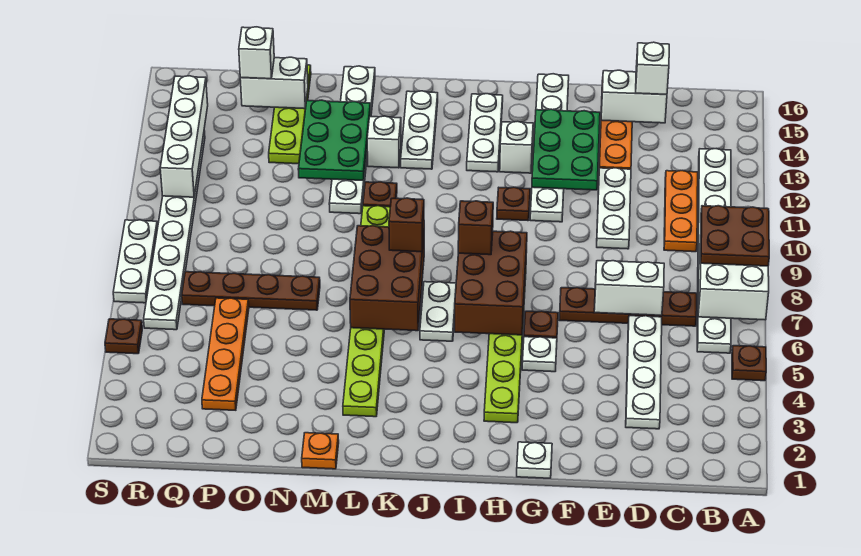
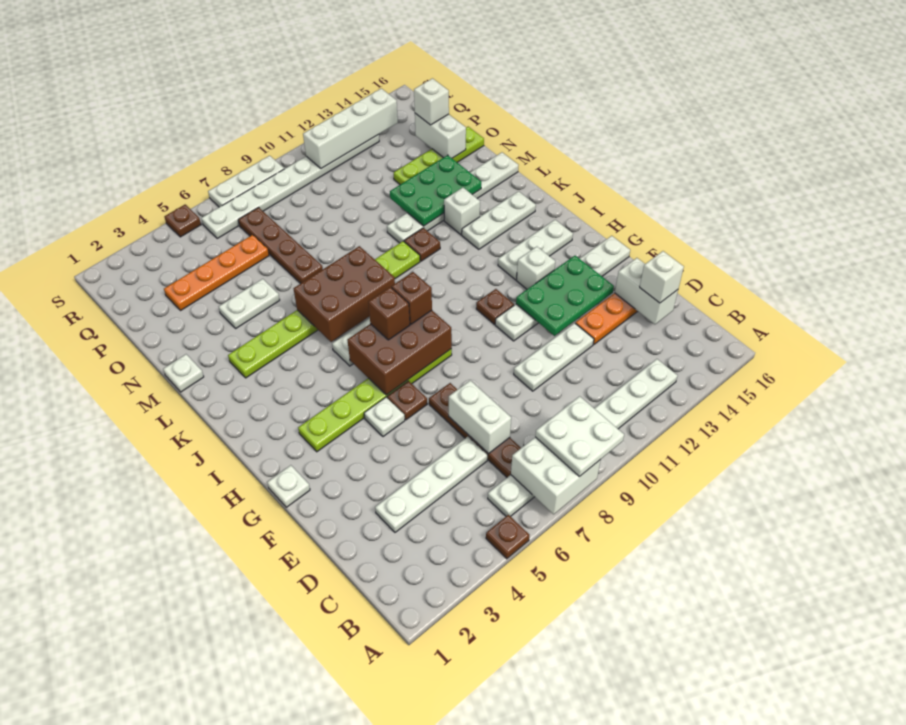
brown 2x2 plate [701,206,769,266] -> white 2x2 plate [535,396,624,477]
orange 1x3 plate [664,171,698,252] -> none
brown 1x1 brick [389,198,424,252] -> brown 1x1 brick moved to [368,287,410,340]
orange 1x1 plate [302,433,339,469] -> white 1x1 plate [163,354,204,392]
none -> white 1x2 plate [219,279,280,328]

